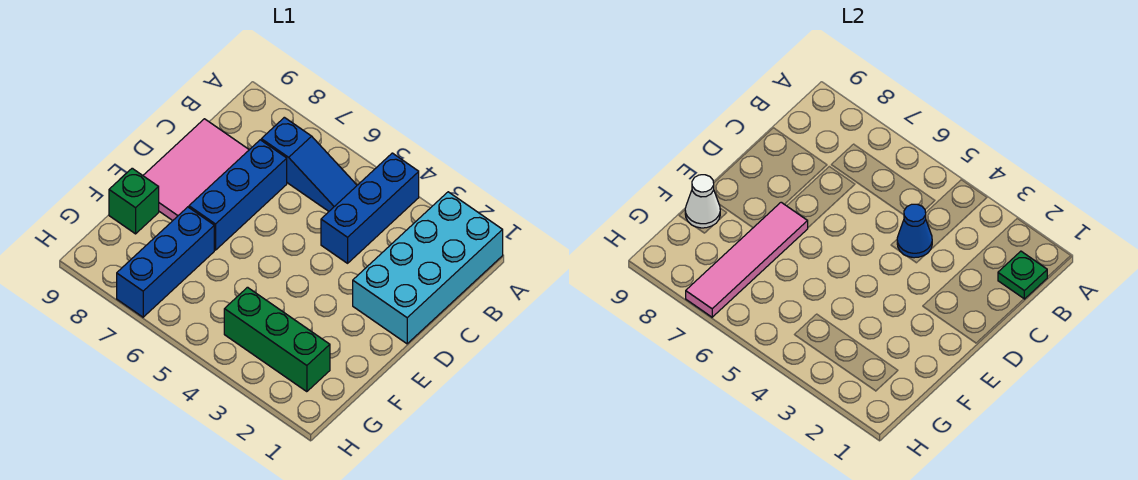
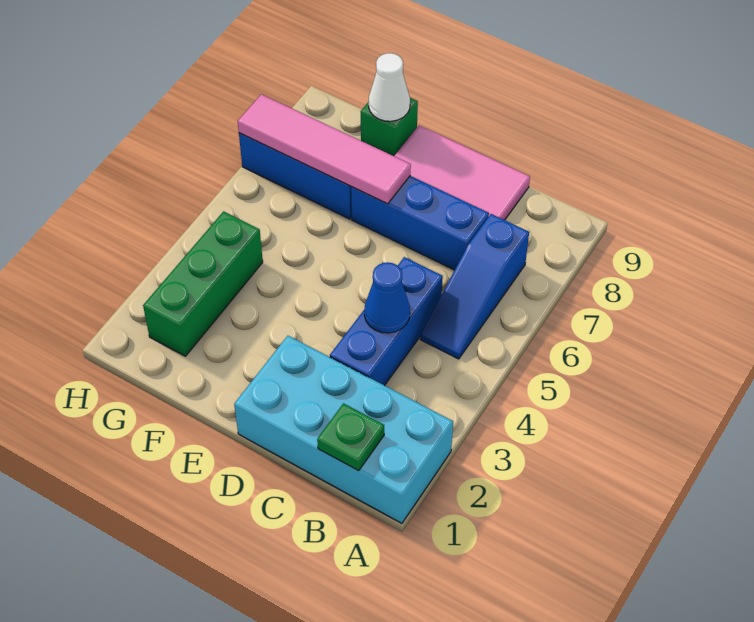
blue 1x3 brick [321,153,419,263] -> blue 1x3 brick turned to [330,257,443,385]

